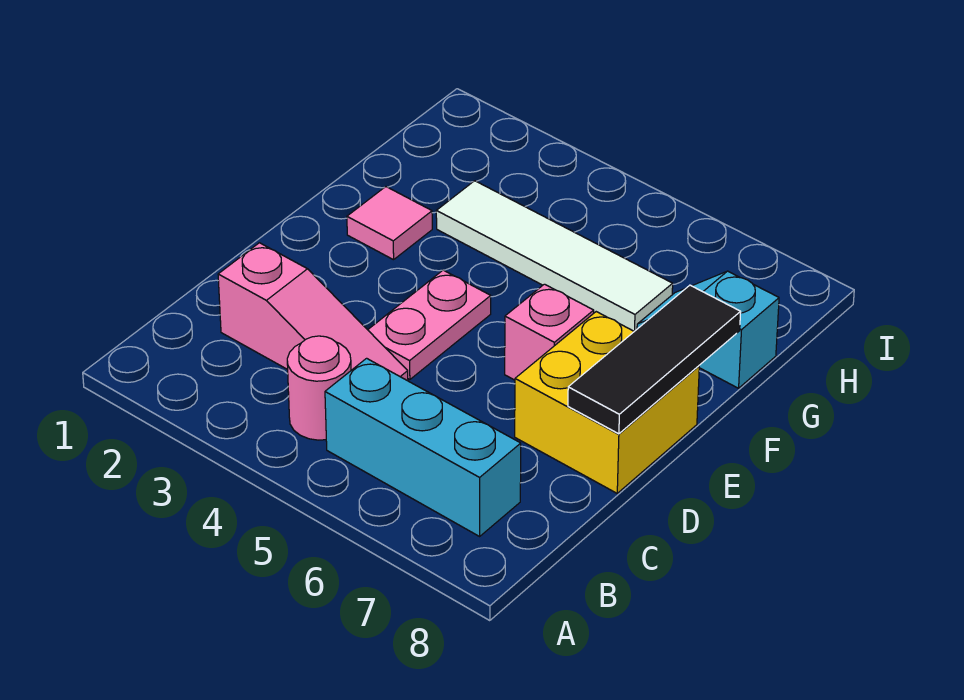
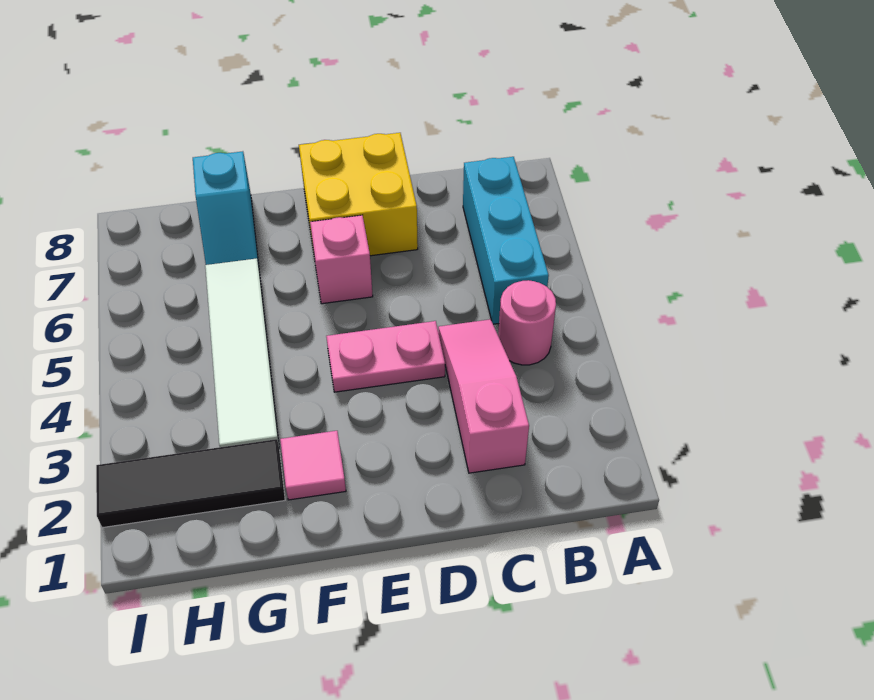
black 1x3 tile [568,285,741,434] -> black 1x3 tile moved to [96,439,285,528]

